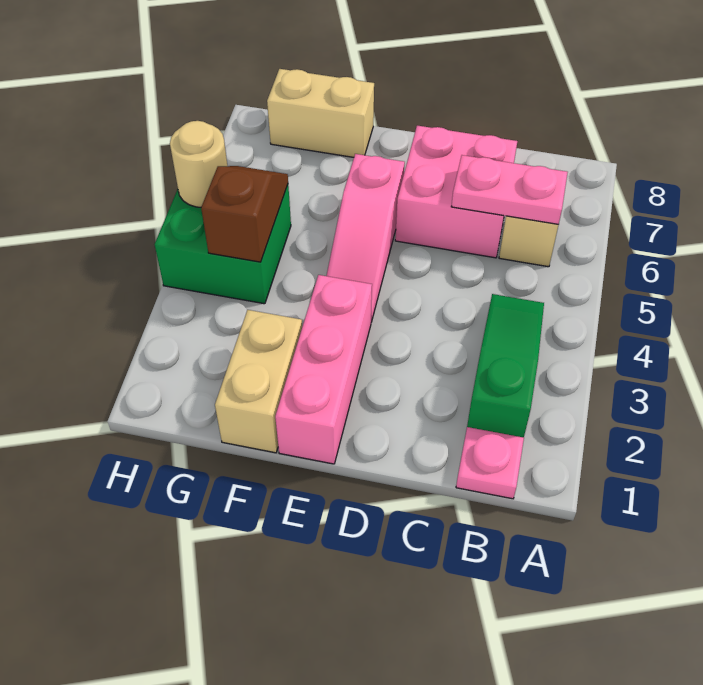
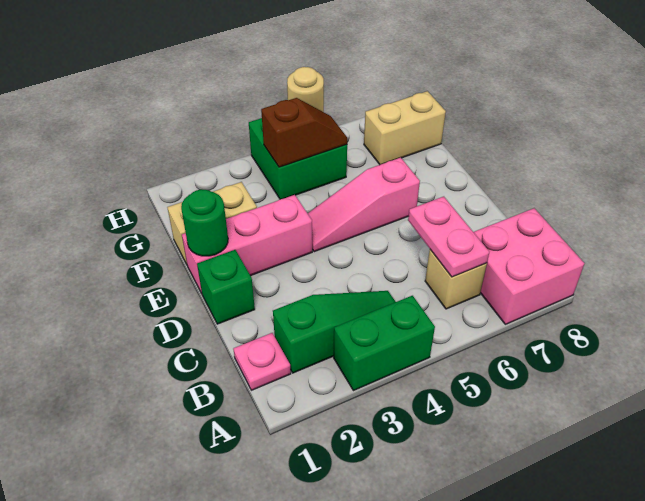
none -> green 1x2 brick [334,296,435,391]
pink 2x2 brick [395,126,517,258] -> pink 2x2 brick moved to [474,208,584,324]
none -> green 1x1 brick [197,250,255,324]
none -> green 1x1 round brick [181,189,228,256]
tan 1x2 brick [267,69,374,157] -> tan 1x2 brick turned to [364,91,446,164]

